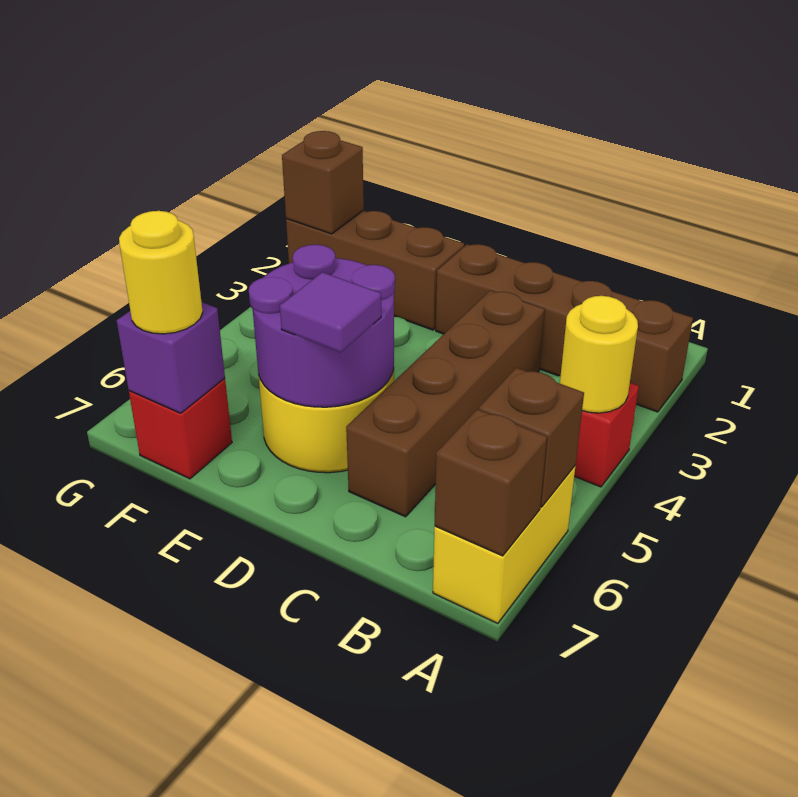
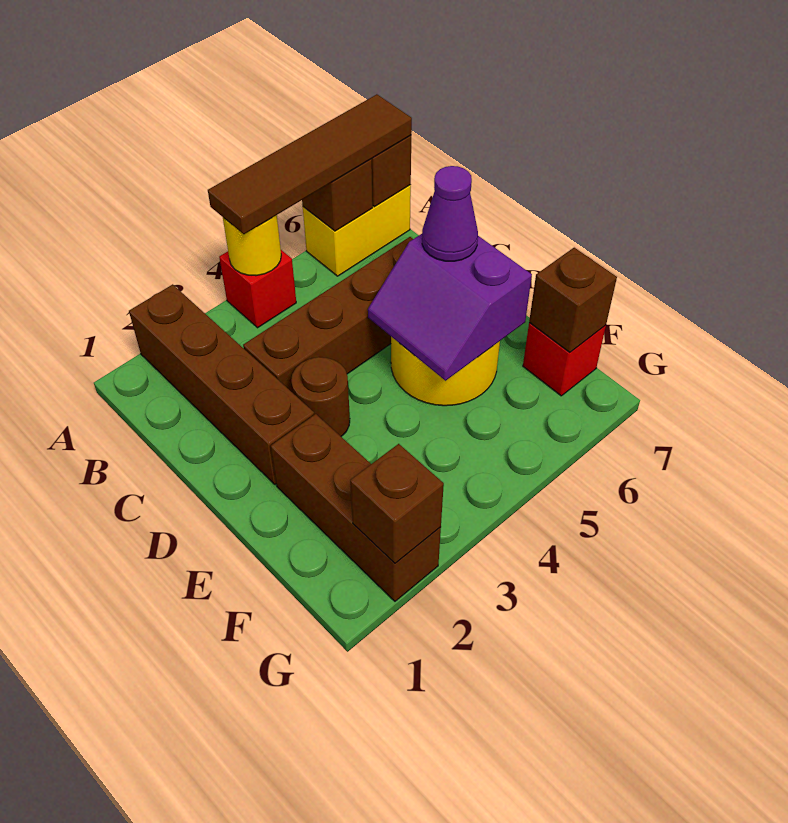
none -> brown 1x4 tile [208,94,412,234]
none -> brown 1x1 round brick [291,357,350,436]
purple 2x2 round brick [249,245,395,407] -> purple 2x2 slope [368,234,532,381]
purple 1x1 tile [280,272,381,352] -> purple 1x1 cone [422,166,478,261]
purple 1x1 brick [117,302,225,413] -> brown 1x1 brick [529,248,617,353]
yellow 1x1 round brick [119,211,203,334] -> none

